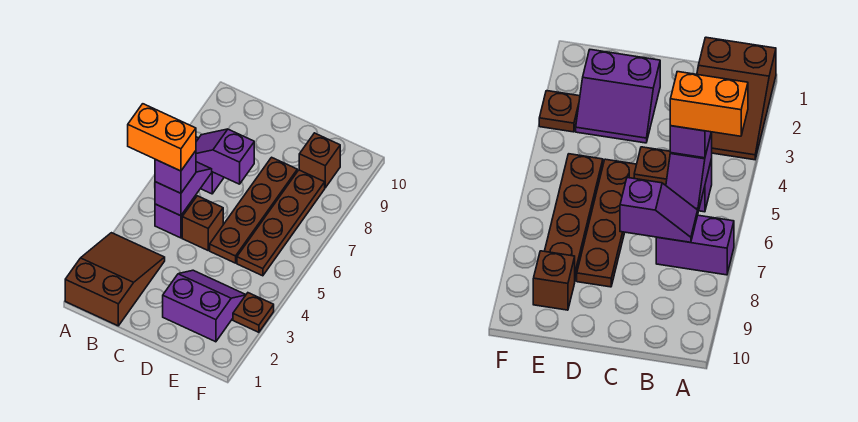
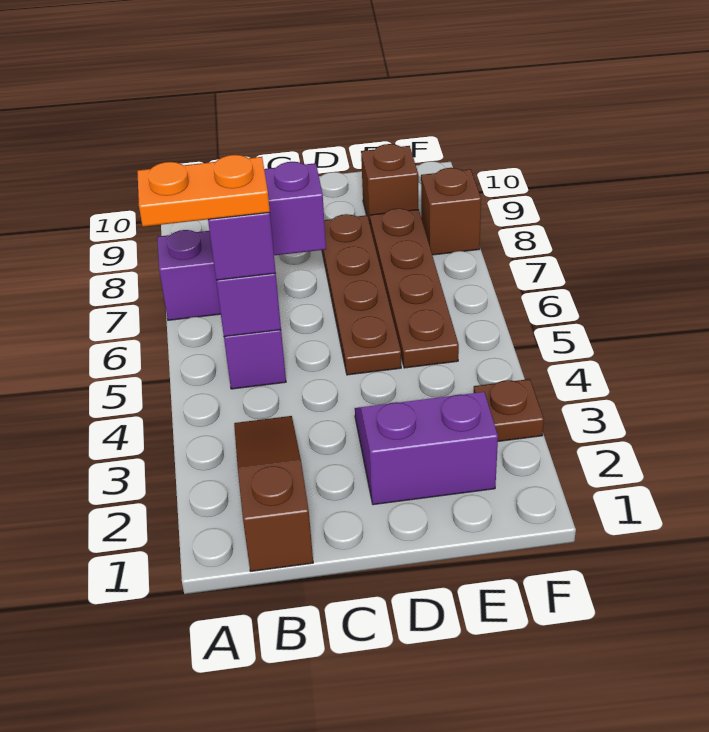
brown 2x3 slope [65,233,165,326] -> brown 1x3 slope [234,416,313,571]
orange 1x2 brick [128,104,196,171] -> orange 1x2 plate [137,155,270,227]
brown 1x1 brick [182,196,223,250] -> brown 1x1 brick moved to [421,168,481,255]

